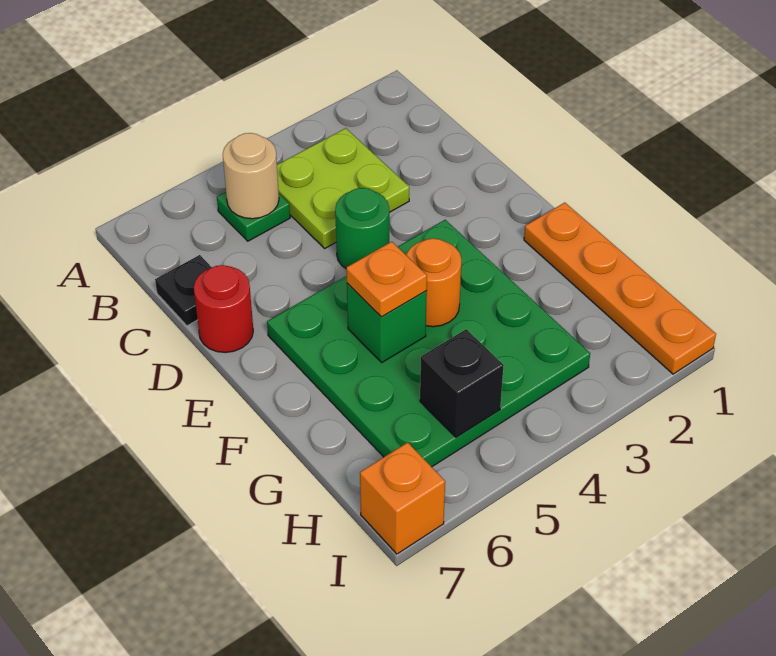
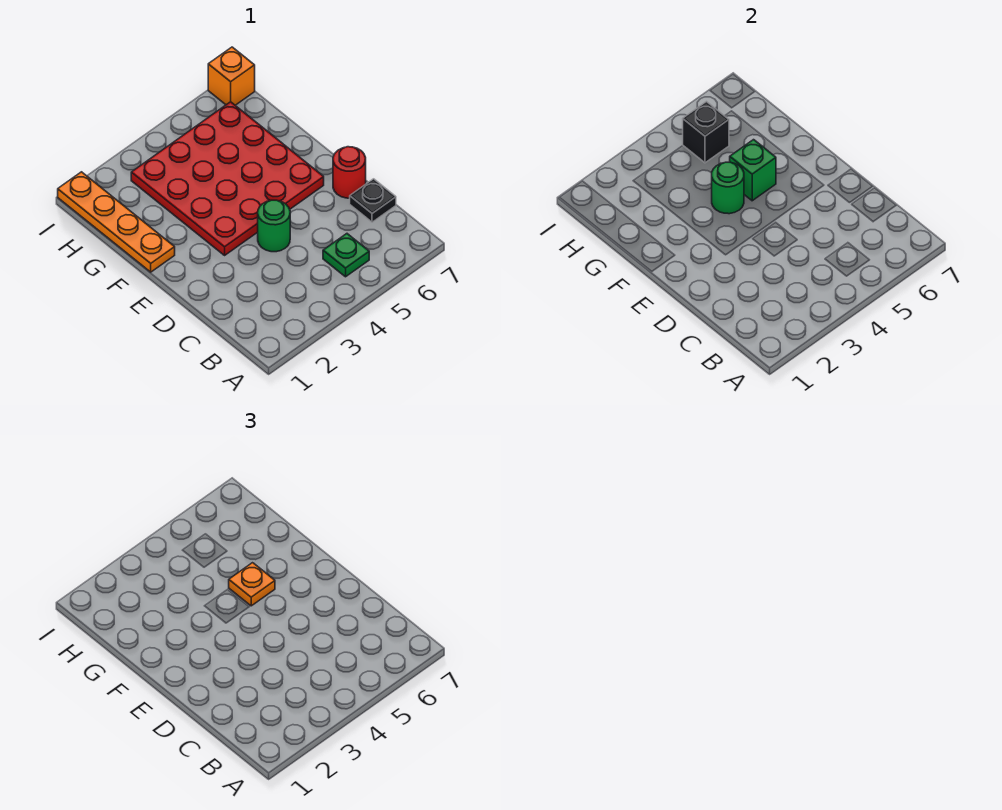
lime 2x2 plate [277,128,409,248] -> none
tan 1x1 round brick [223,133,279,219] -> none
green 4x4 plate [267,220,590,467] -> red 4x4 plate [131,102,324,255]
orange 1x1 round brick [406,238,462,327] -> green 1x1 round brick [712,162,744,214]

